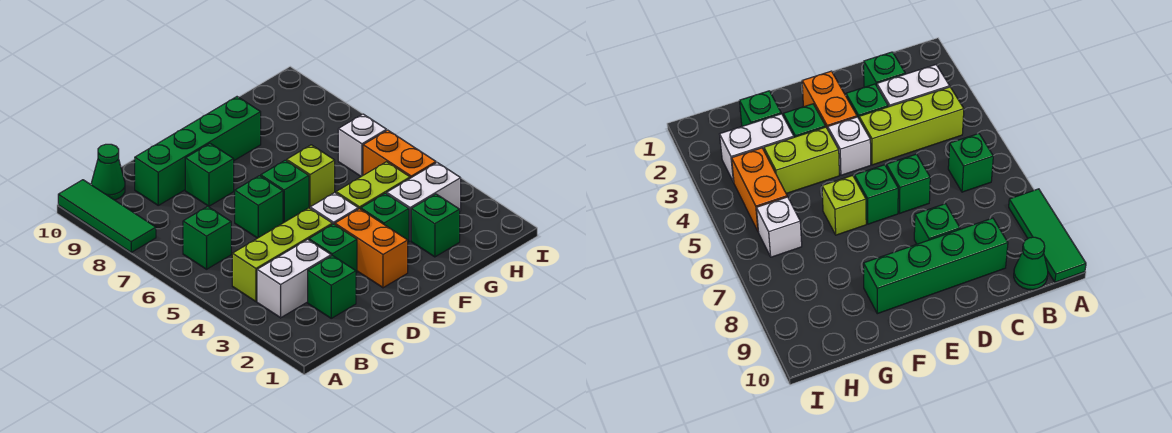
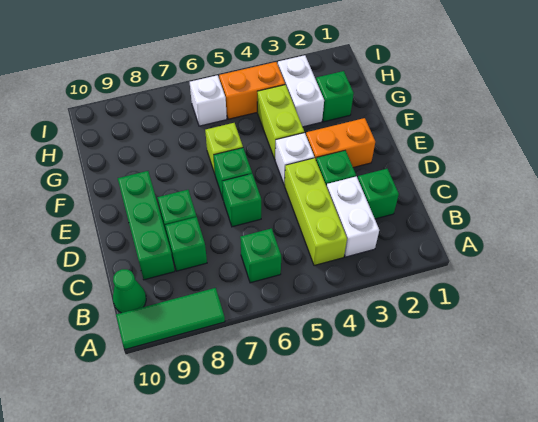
green 1x4 brick [135,97,261,205] -> green 1x3 brick [118,171,175,280]
green 1x1 brick [361,193,409,242] -> green 1x1 brick moved to [165,217,207,271]

